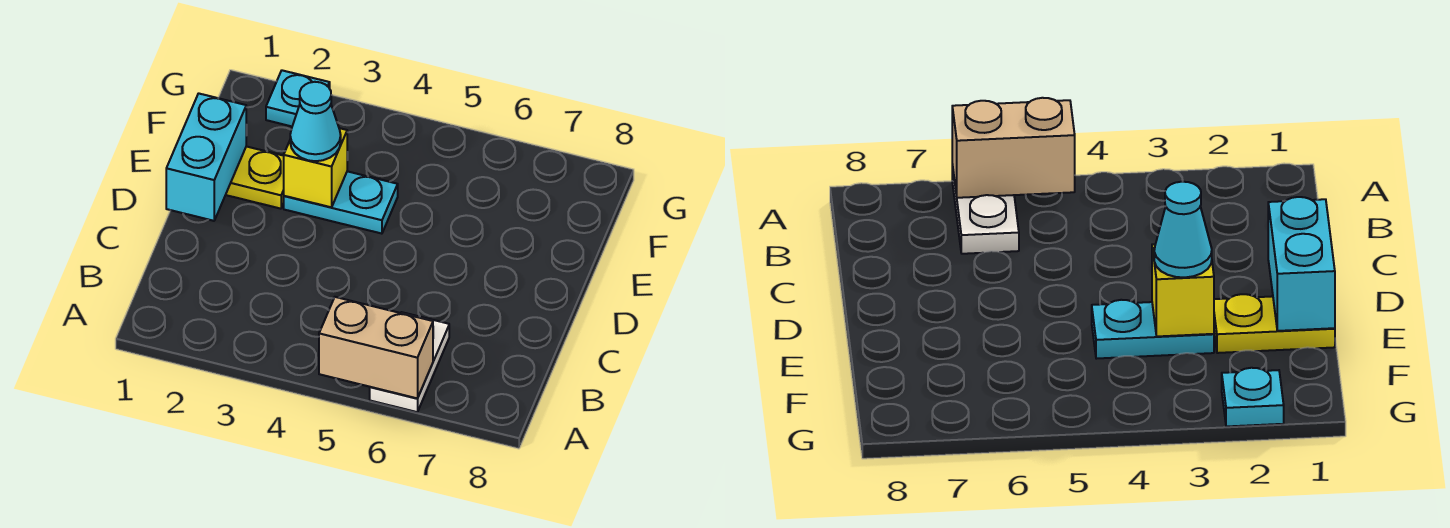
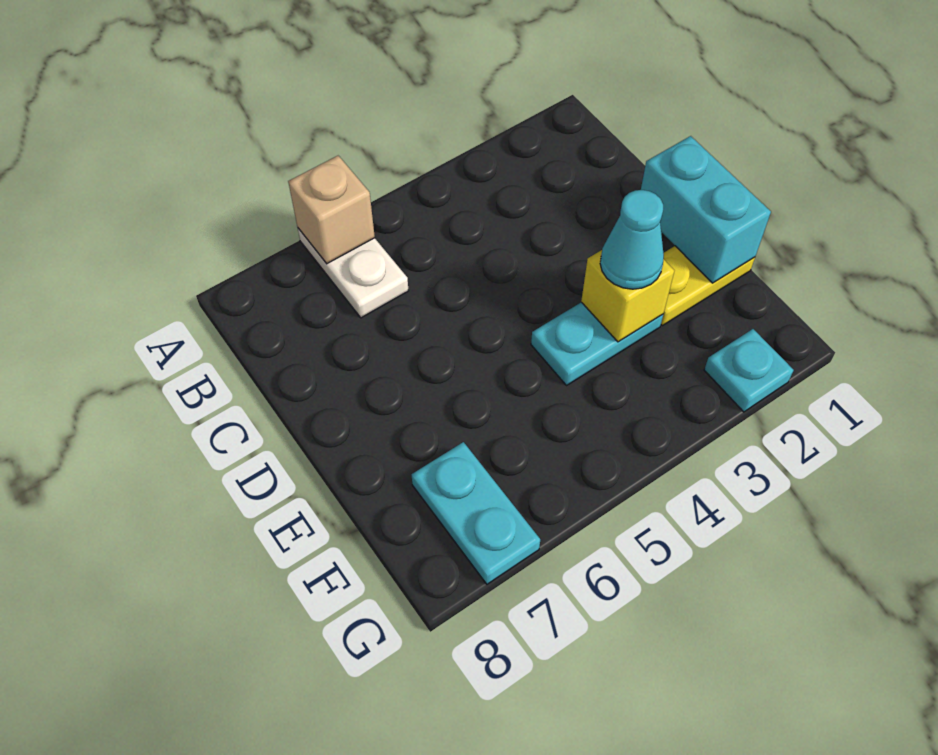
tan 1x2 brick [319,297,433,399] -> tan 1x1 brick [288,156,375,264]
none -> cyan 1x2 plate [412,442,540,584]

